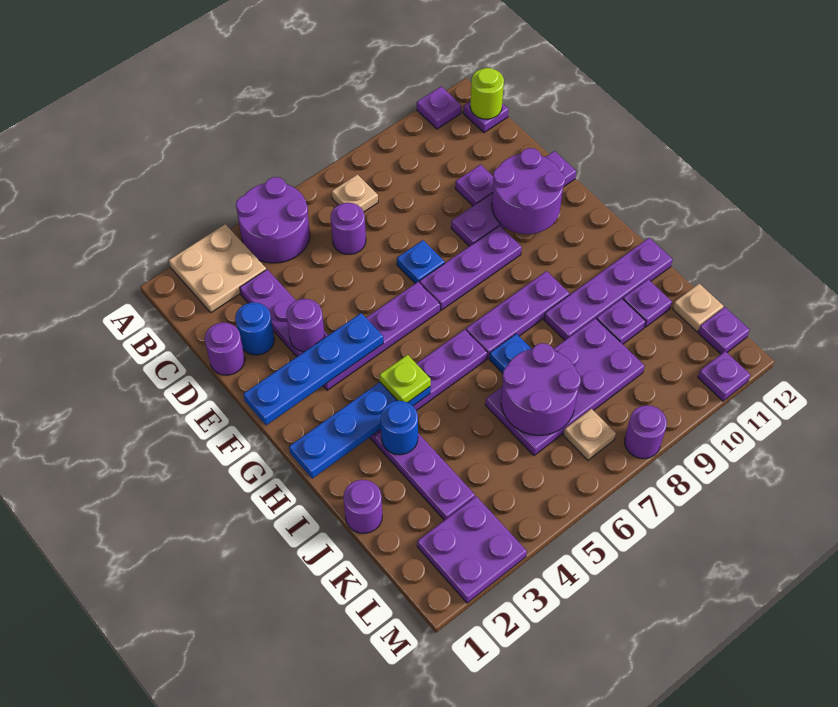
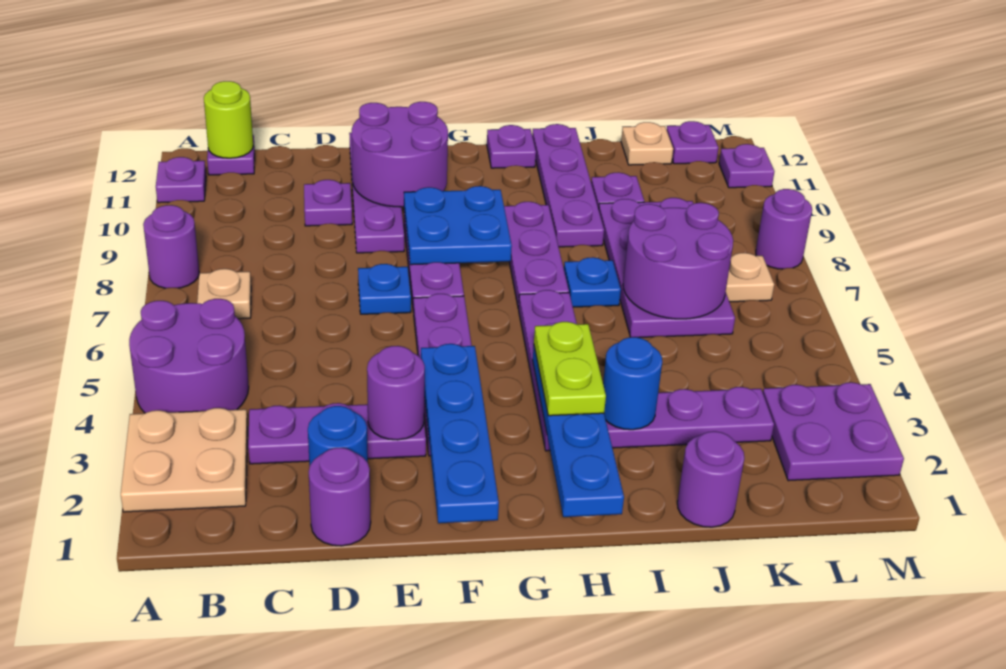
purple 1x1 round brick [331,203,366,254] -> purple 1x1 round brick moved to [143,205,199,288]
none -> blue 2x2 plate [404,186,512,265]
lime 1x1 plate [380,355,431,403] -> lime 1x2 plate [534,322,606,416]
purple 1x1 plate [623,280,672,327] -> purple 1x1 plate moved to [487,125,536,168]

